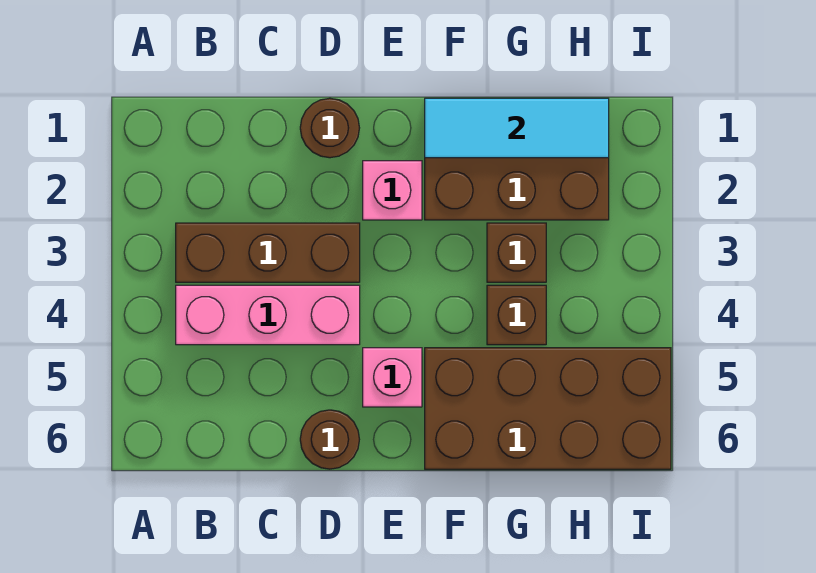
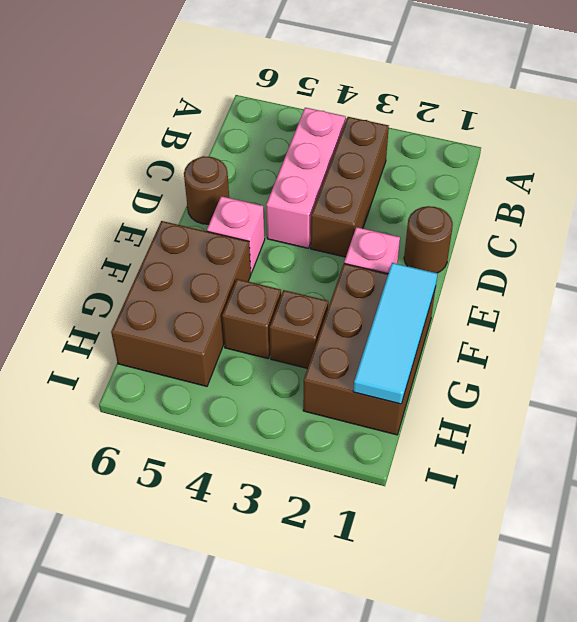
brown 2x4 brick [425,348,671,469] -> brown 2x3 brick [111,221,251,386]

